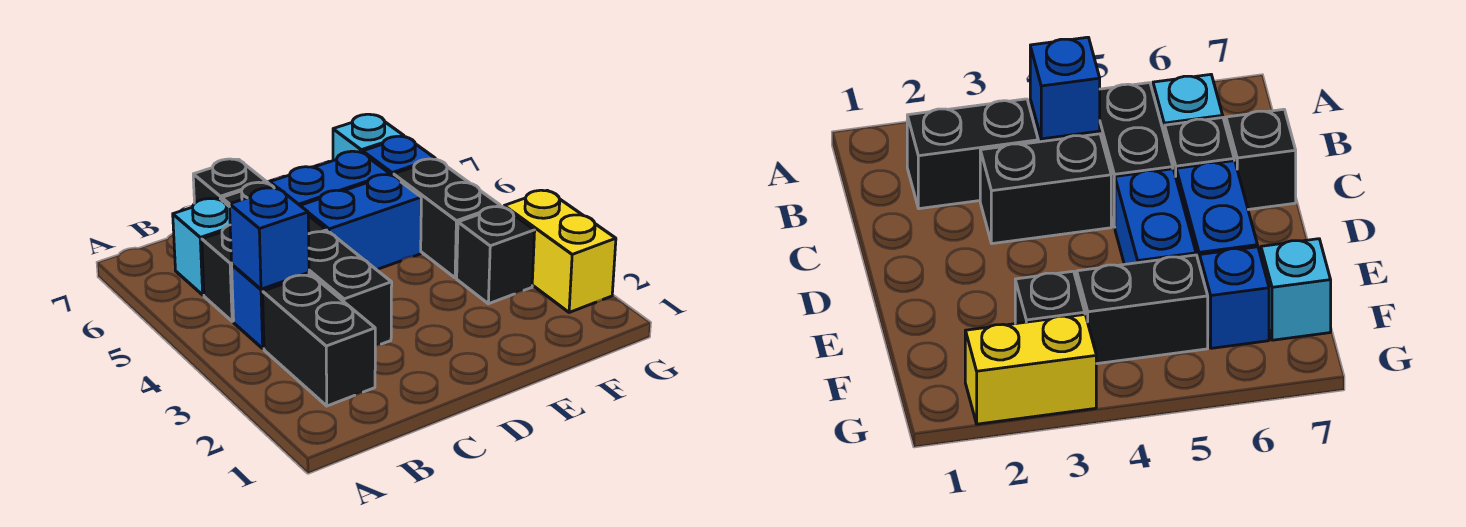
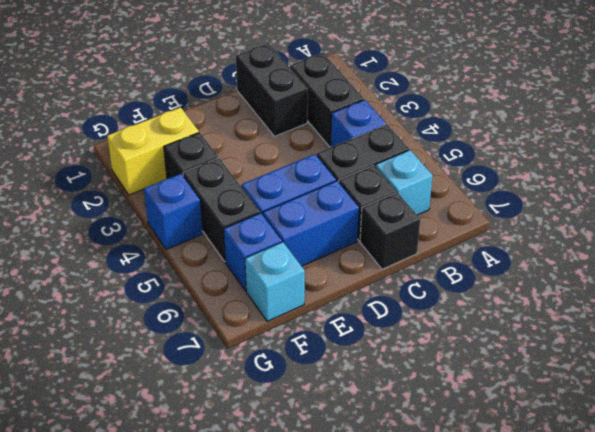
blue 1x1 brick [230,188,309,289] -> blue 1x1 brick moved to [144,174,203,250]
black 1x2 brick [309,231,392,346] -> black 1x2 brick moved to [236,43,308,136]
yellow 1x2 brick [504,190,616,313] -> yellow 1x2 brick turned to [107,107,199,195]

